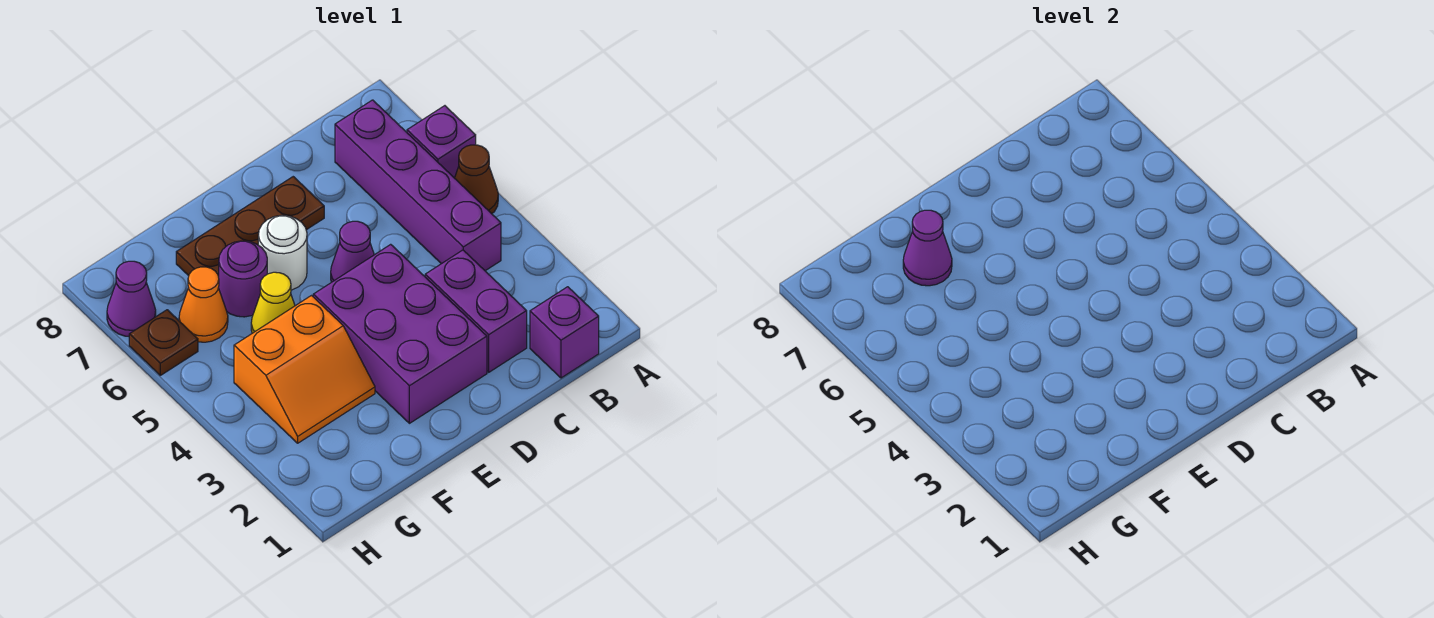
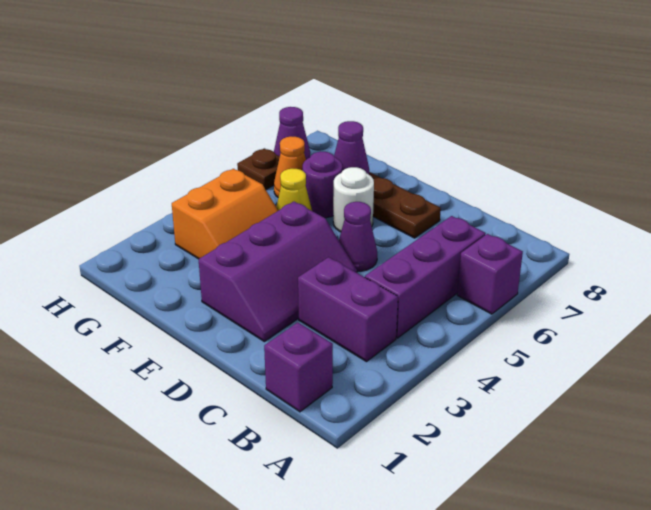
brown 1x1 cone [455,145,498,214] -> none
purple 1x4 brick [335,100,501,271] -> purple 1x3 brick [365,216,486,338]
purple 1x2 brick [425,250,527,372] -> purple 1x2 brick turned to [298,257,398,362]
purple 2x3 brick [313,244,487,423] -> purple 2x3 slope [199,202,357,342]
orange 2x2 slope [234,296,375,443] -> orange 2x2 slope turned to [172,169,278,259]

